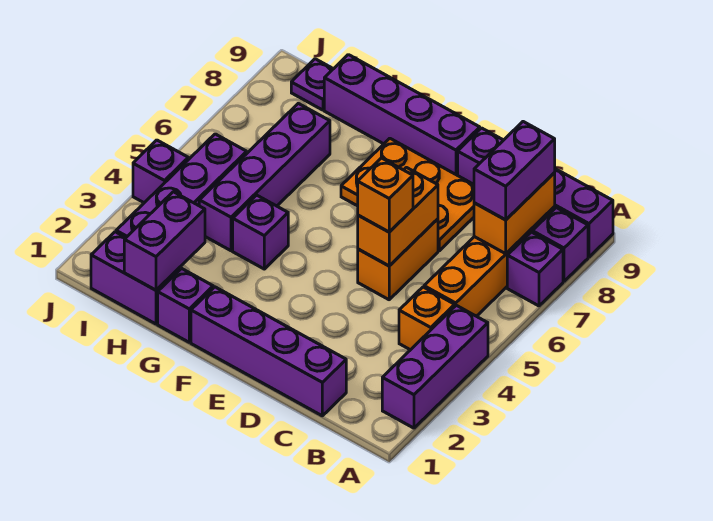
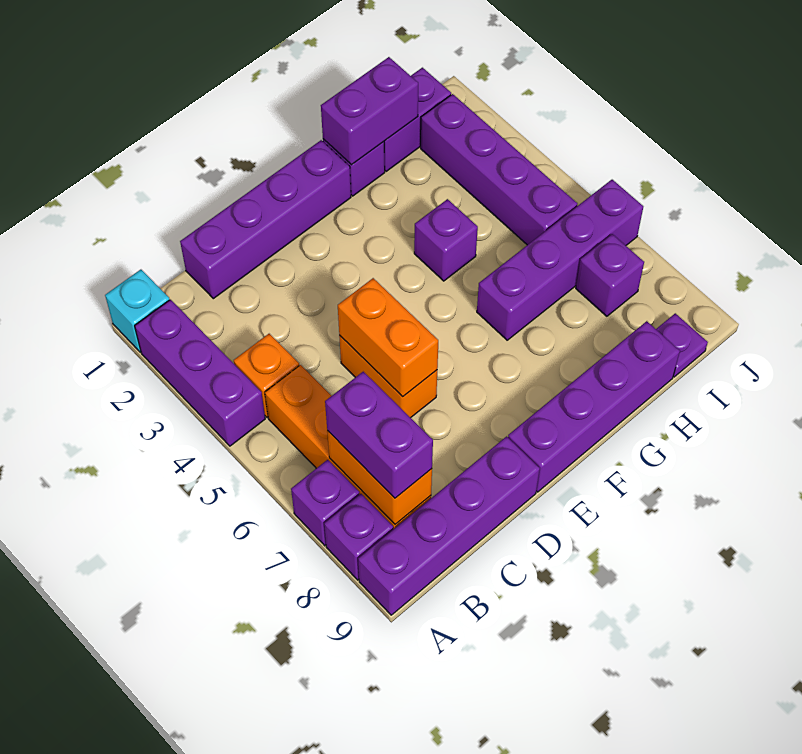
none -> cyan 1x1 brick [105,270,170,352]
orange 1x1 brick [358,158,413,232] -> none
orange 2x3 plate [341,138,474,251] -> none
purple 1x2 brick [124,192,205,290] -> purple 1x2 brick turned to [321,57,418,165]
purple 1x4 brick [199,103,330,251] -> purple 1x4 brick turned to [477,180,643,340]
purple 1x1 brick [133,140,188,203] -> purple 1x1 brick moved to [576,234,644,316]

